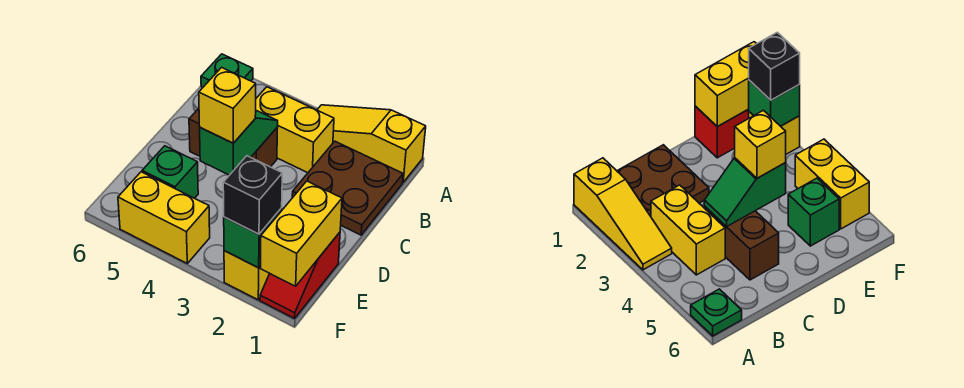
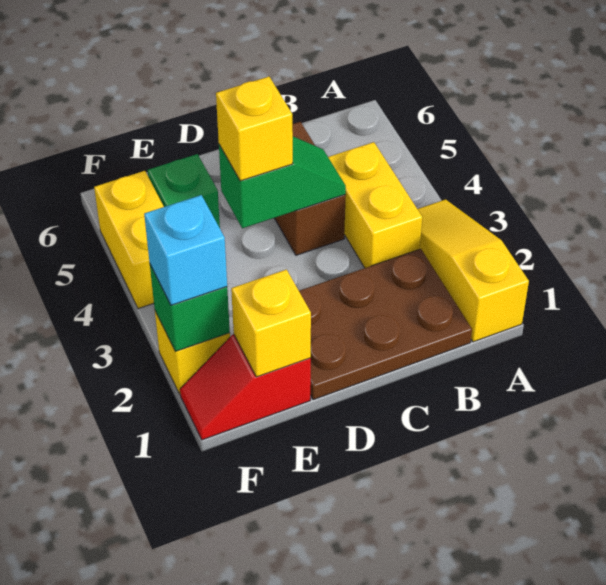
green 1x1 plate [201,54,253,87] -> none
brown 2x2 plate [292,141,403,235] -> brown 2x3 plate [299,249,472,400]
yellow 1x2 brick [260,181,342,286] -> yellow 1x1 brick [231,270,311,377]
black 1x1 brick [223,156,282,234] -> cyan 1x1 brick [144,195,227,305]

